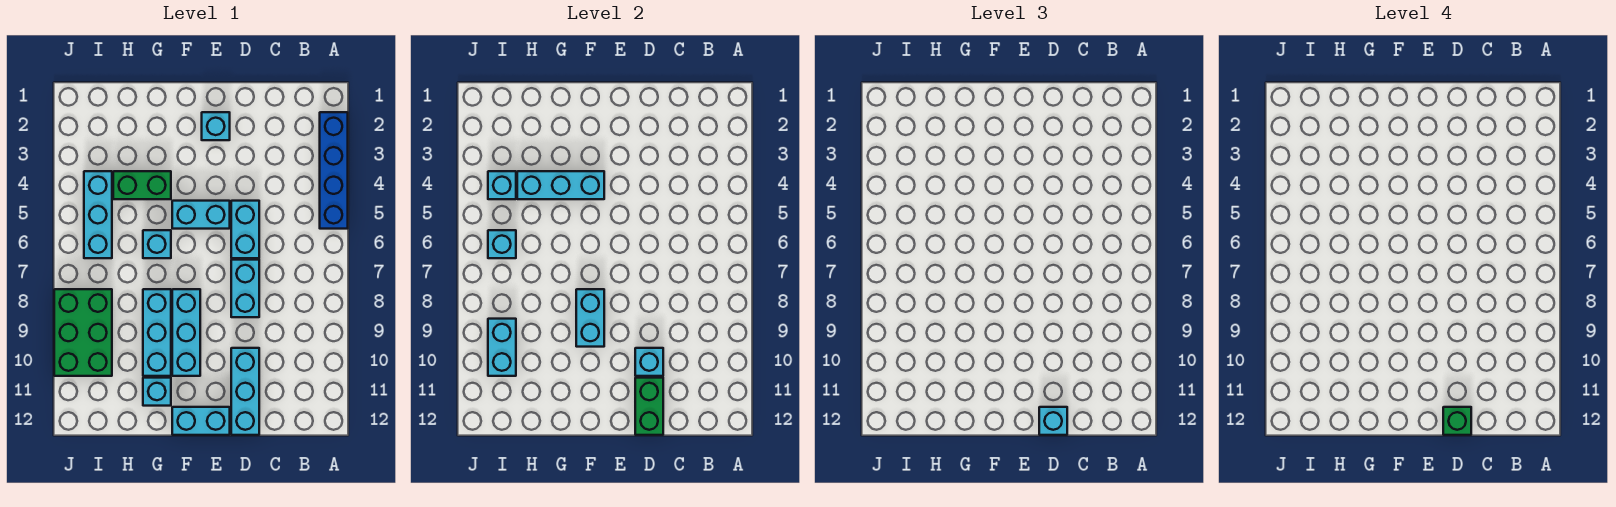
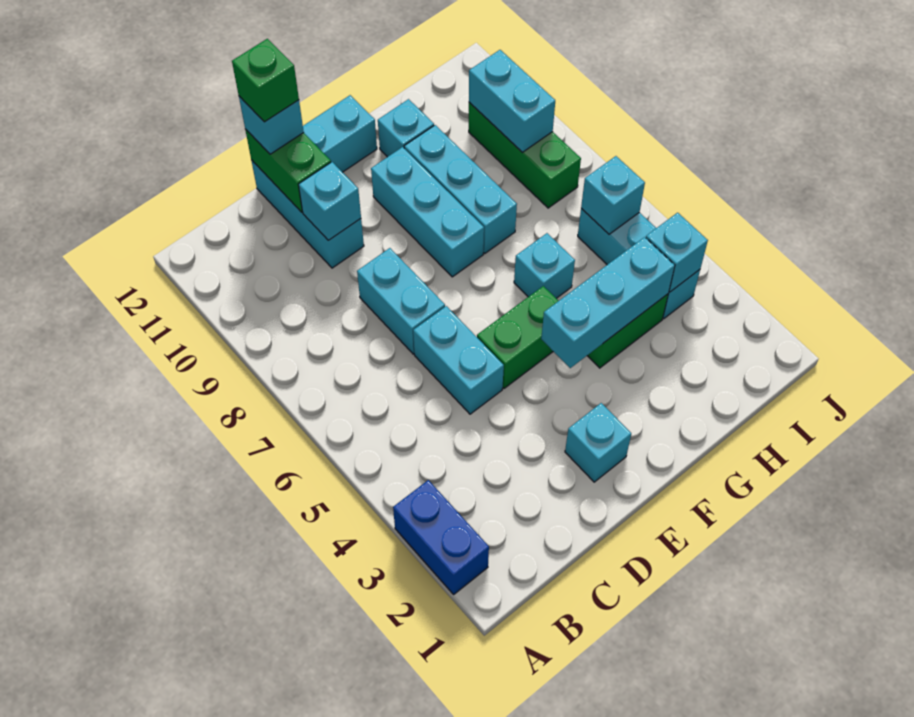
blue 1x4 brick [320,112,348,229] -> blue 1x2 brick [393,480,489,594]
cyan 1x2 brick [172,201,230,229] -> green 1x2 brick [477,286,558,388]
cyan 1x2 brick [576,289,604,347] -> none
green 2x3 brick [54,289,112,376] -> green 1x3 brick [469,102,581,208]

